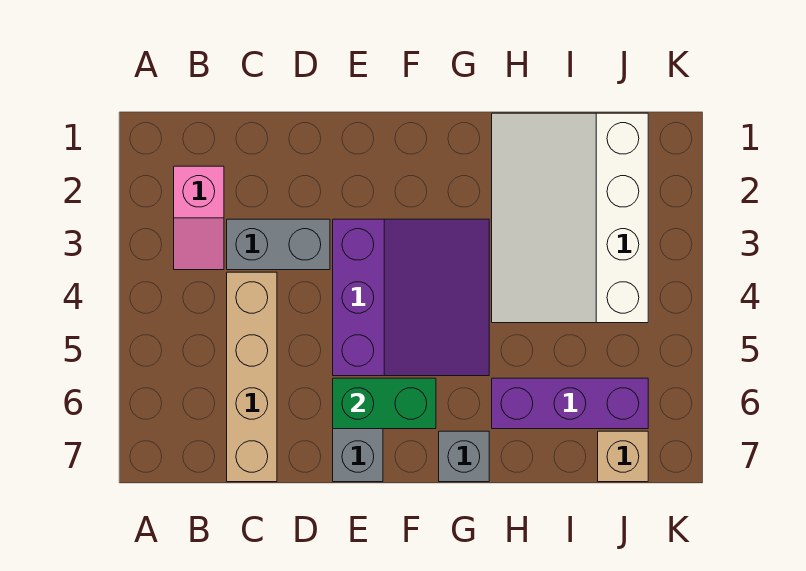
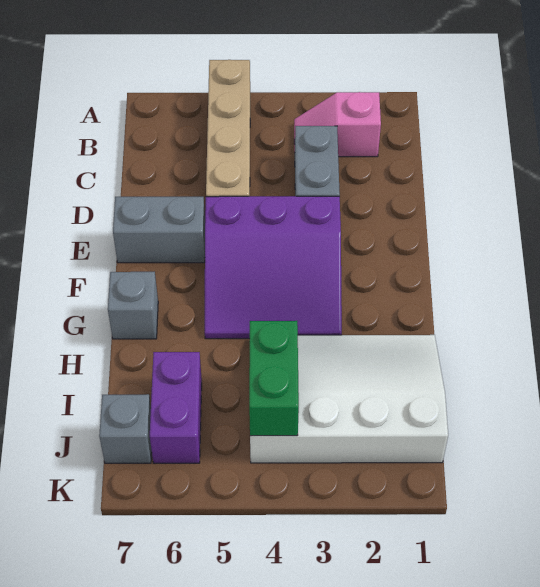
tan 1x4 brick [227,272,277,482] -> tan 1x4 brick turned to [206,60,250,197]
green 1x2 brick [333,378,436,429] -> green 1x2 brick moved to [249,321,299,436]
purple 1x3 brick [492,378,648,429] -> purple 1x2 brick [150,352,202,463]
tan 1x1 brick [598,431,648,482] -> grey 1x1 brick [99,394,152,463]

